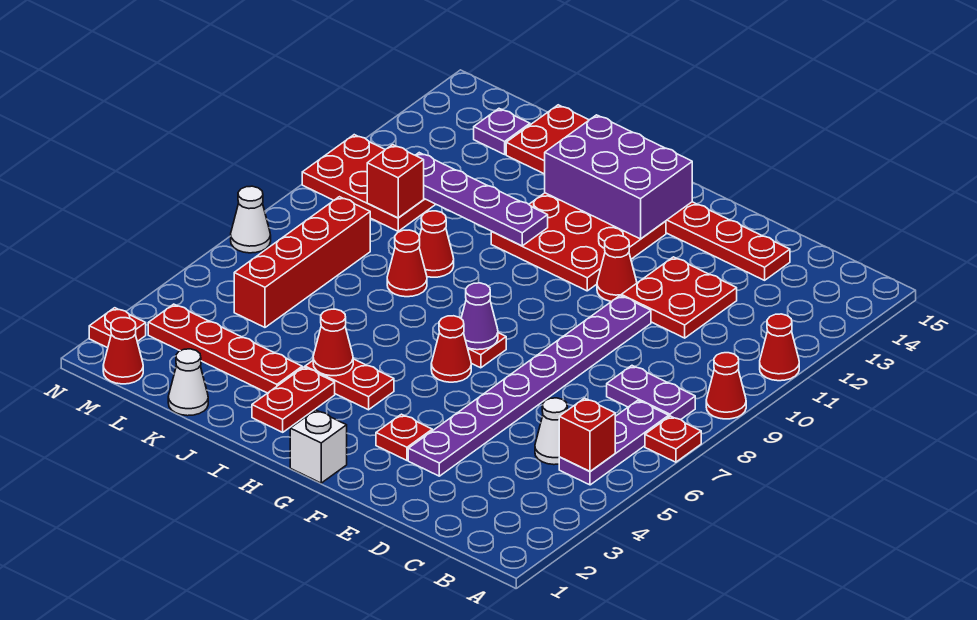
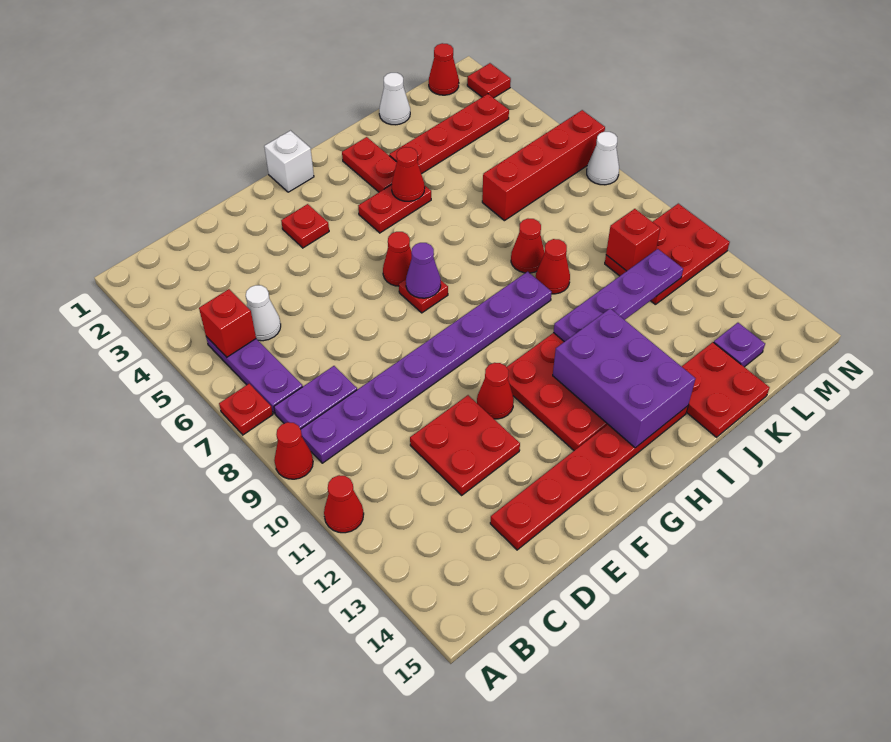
purple 1x8 plate [408,296,651,476] -> purple 1x8 plate turned to [301,272,552,463]
purple 2x3 brick [545,115,692,239] -> purple 2x3 brick turned to [553,308,696,448]
red 1x4 brick [234,197,370,327] -> red 1x4 brick turned to [482,110,605,221]

